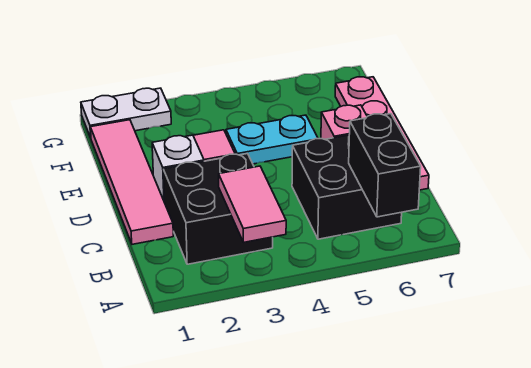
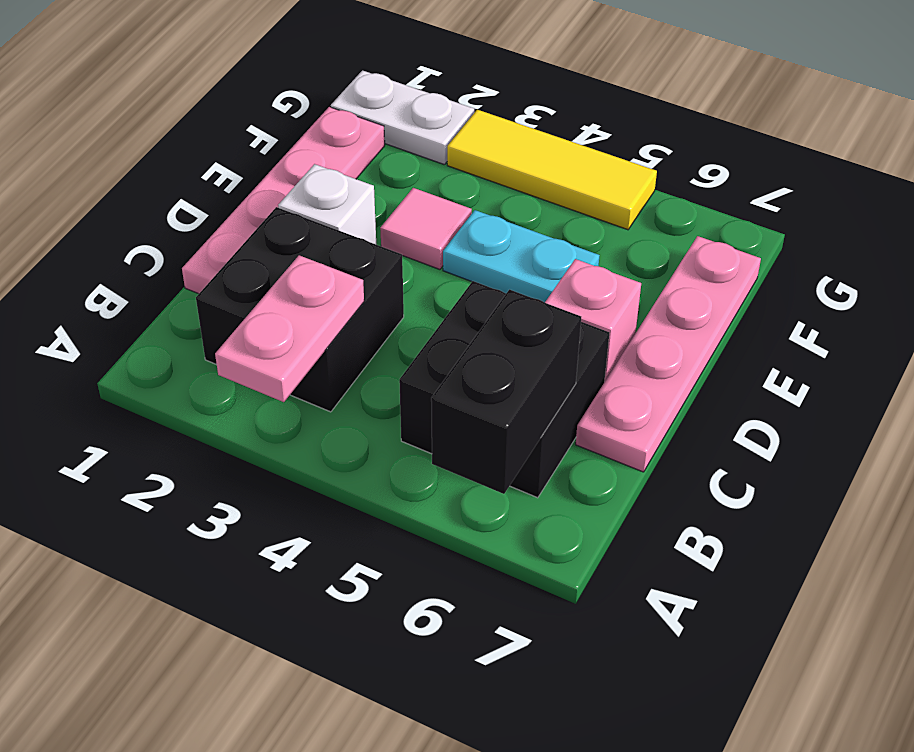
pink 1x2 tile [219,166,286,242] -> pink 1x2 plate [215,255,364,402]
pink 1x4 tile [90,120,173,244] -> pink 1x4 plate [182,107,385,294]
none -> yellow 1x3 tile [447,110,657,230]

